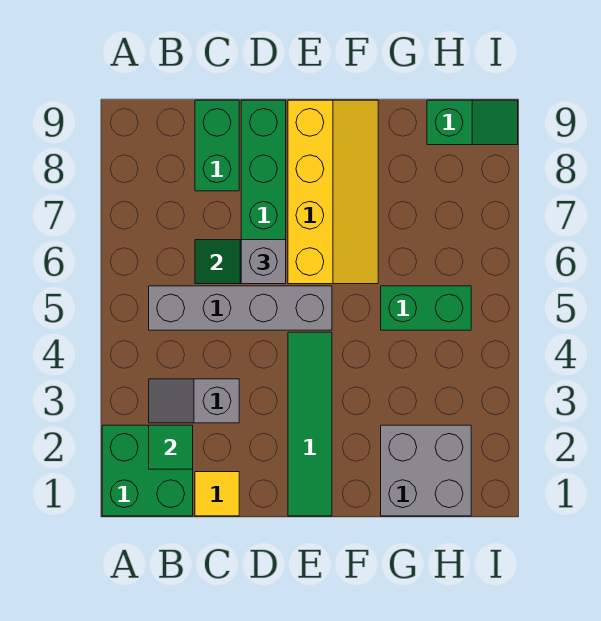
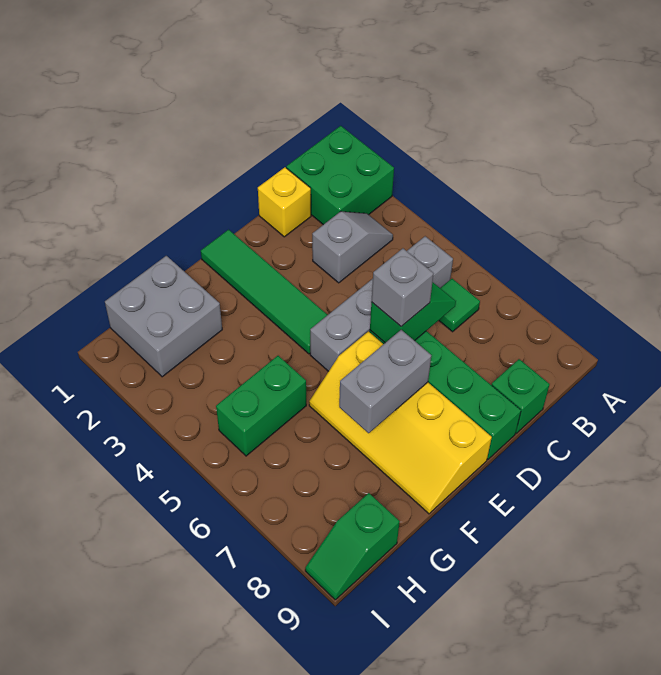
green 1x1 tile [149,425,193,469] -> green 1x1 tile moved to [439,279,480,332]
yellow 1x1 tile [195,472,239,516] -> yellow 1x1 brick [258,167,311,237]
green 1x2 brick [195,100,239,191] -> green 1x1 brick [492,359,550,433]
none -> grey 1x2 brick [339,330,431,433]

